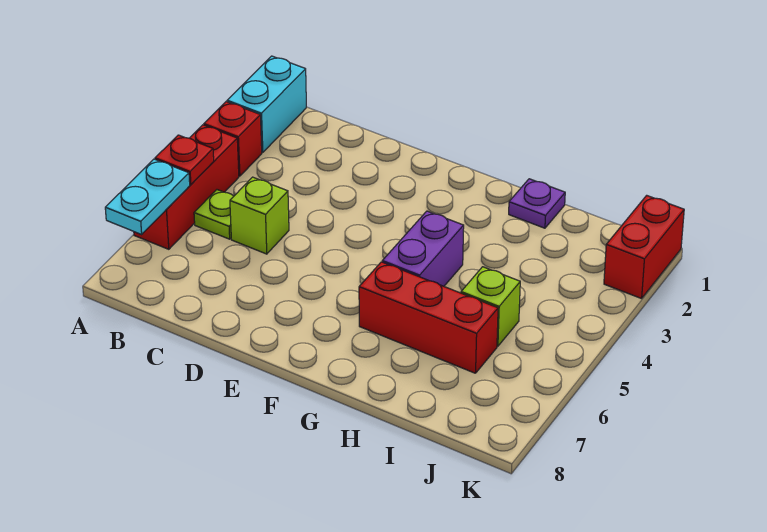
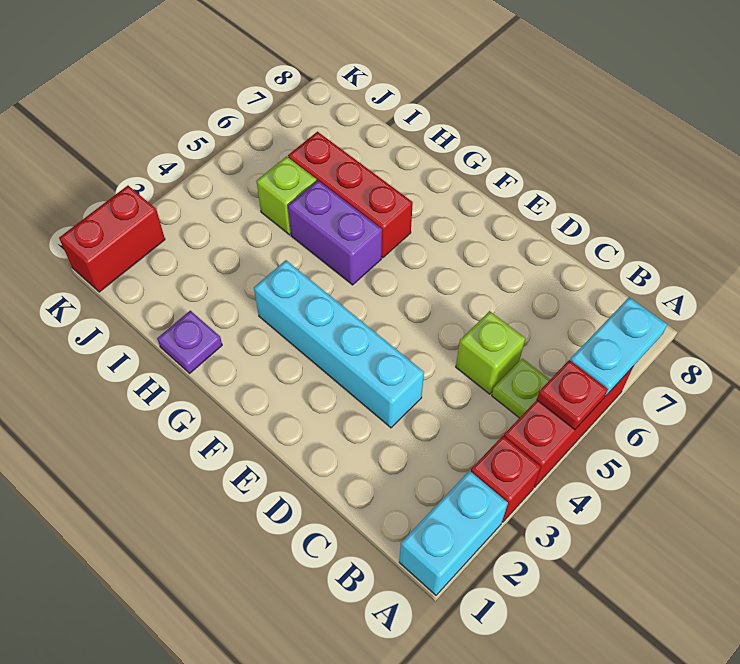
none -> cyan 1x4 brick [254,260,424,428]
purple 1x2 brick [382,211,464,286] -> purple 1x2 brick turned to [288,181,382,285]

